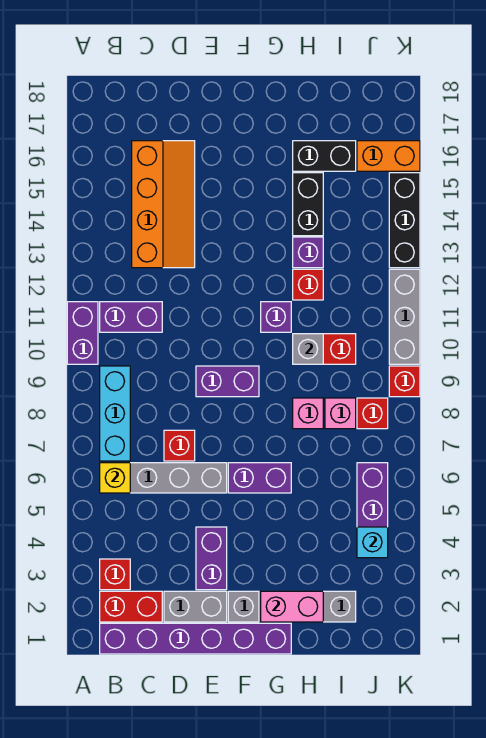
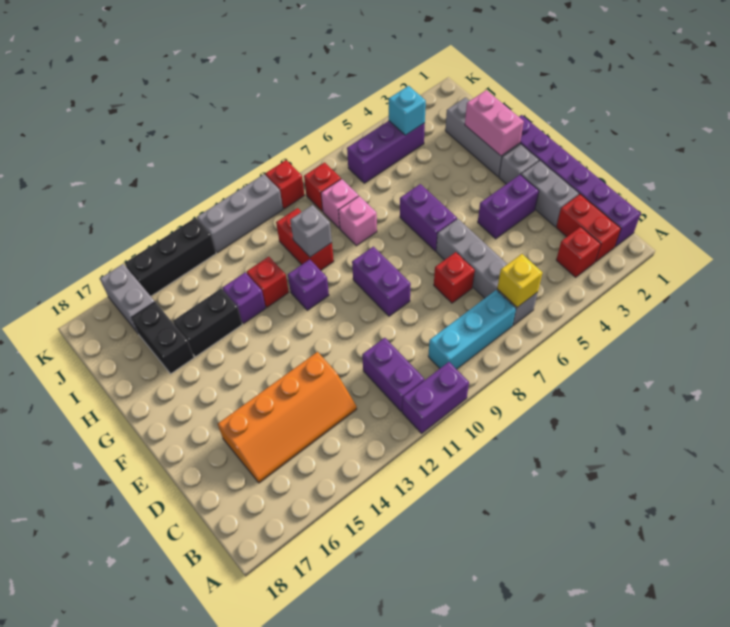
orange 2x4 slope [132,141,195,268] -> orange 2x4 slope turned to [218,352,357,483]
orange 1x2 brick [357,141,420,171] -> grey 1x2 brick [100,264,155,333]

